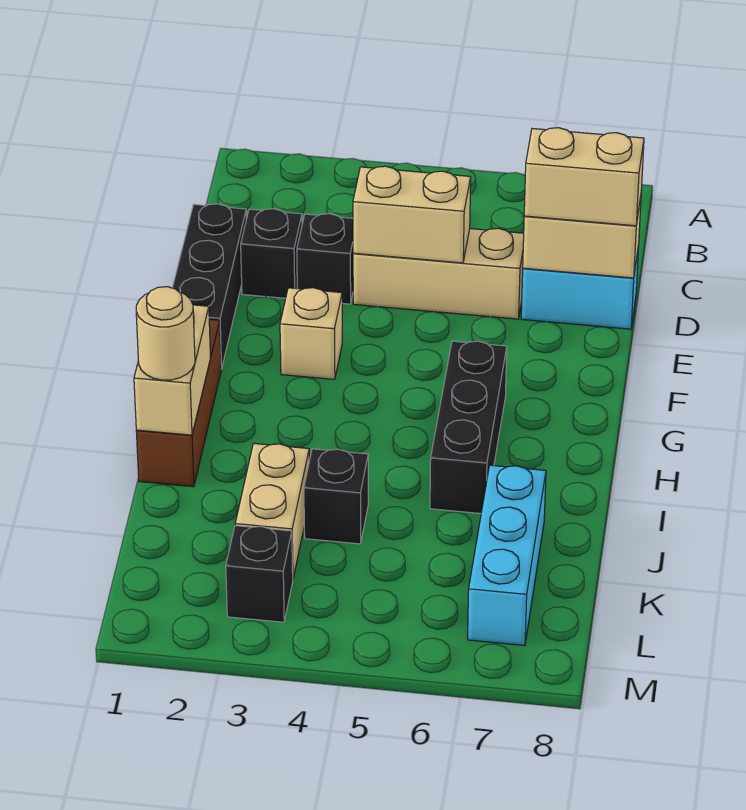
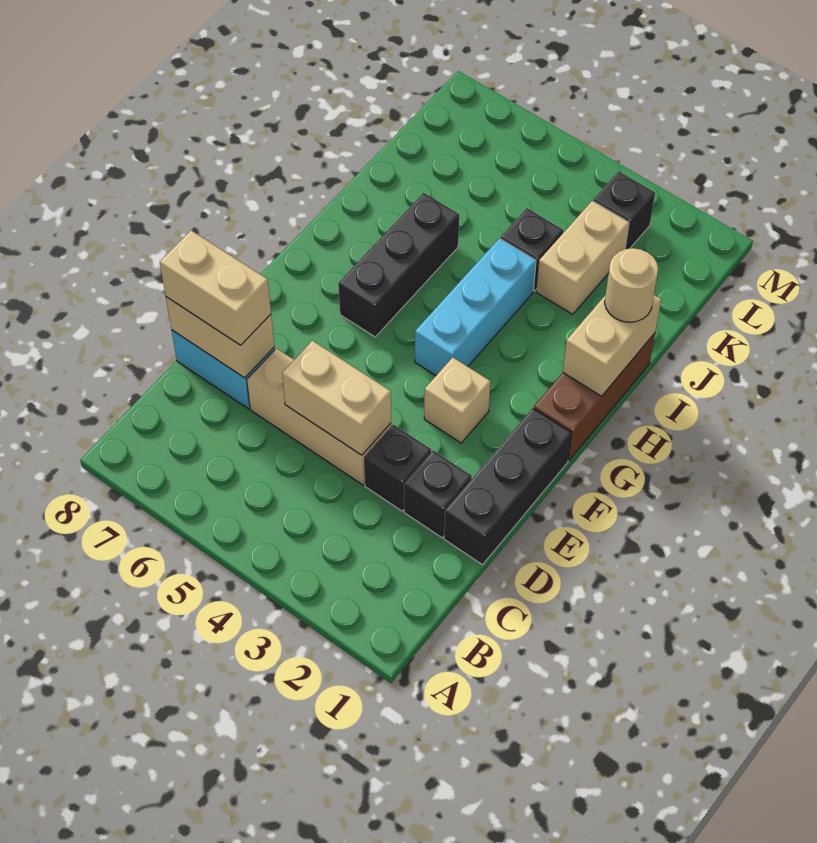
cyan 1x3 brick [468,465,546,645] -> cyan 1x3 brick moved to [415,238,536,376]

